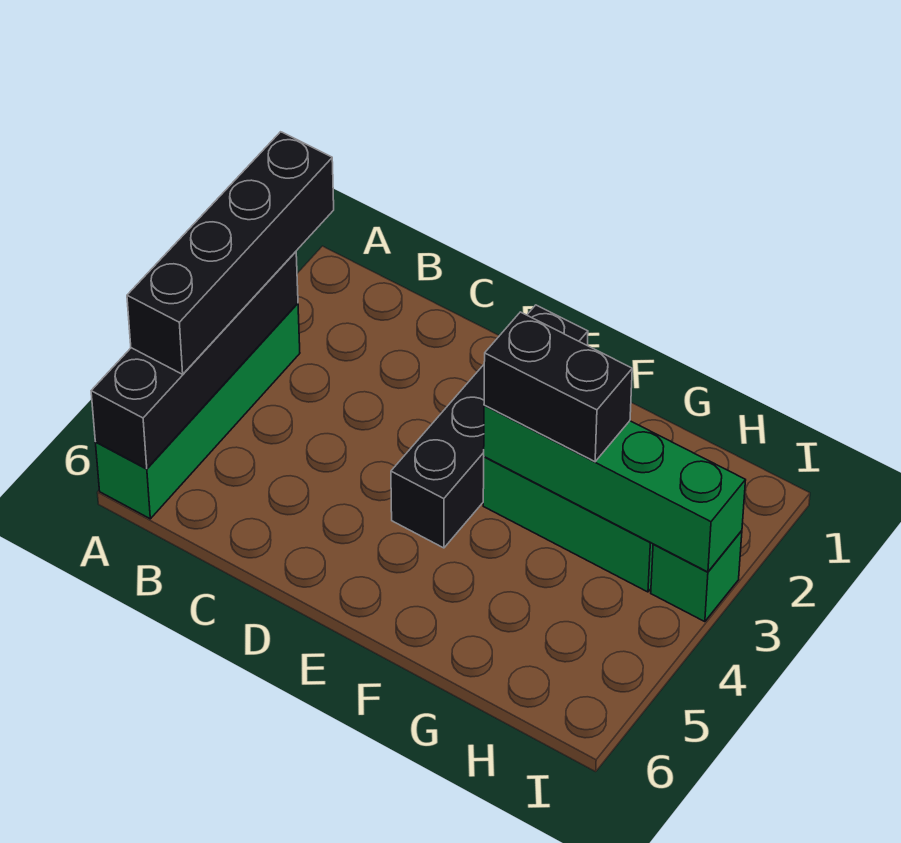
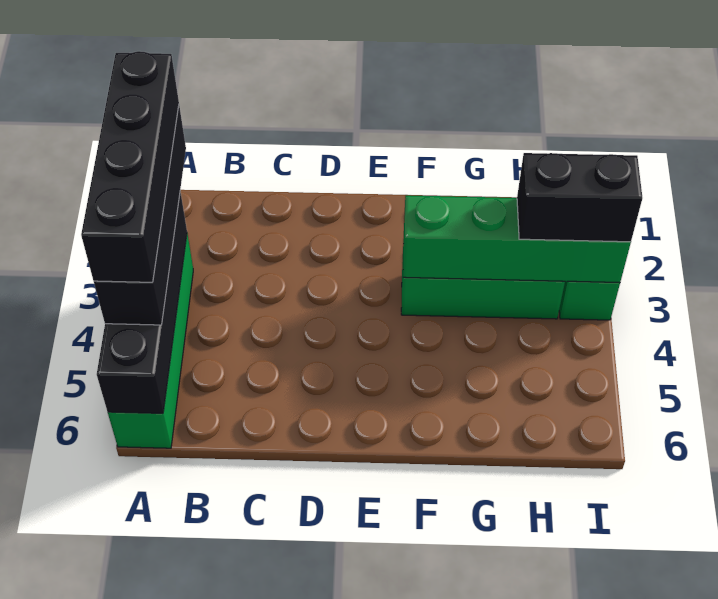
black 1x4 brick [391,305,588,548] -> black 1x4 brick moved to [81,51,179,282]
black 1x2 brick [484,312,632,462] -> black 1x2 brick moved to [517,153,642,242]

